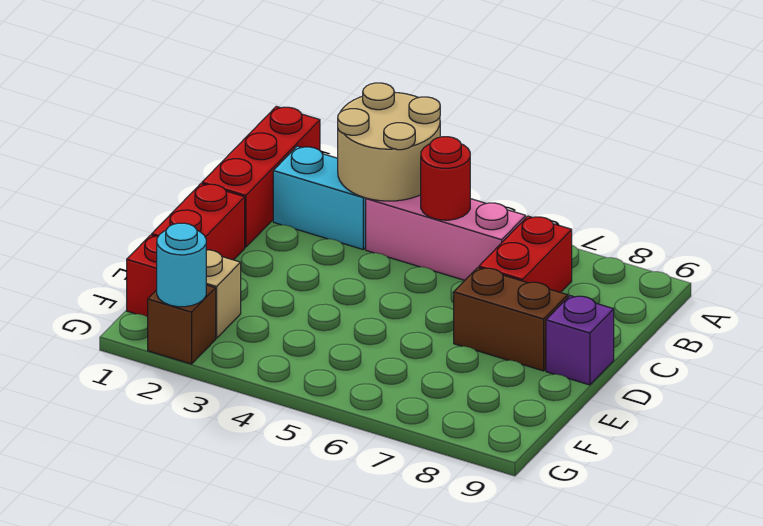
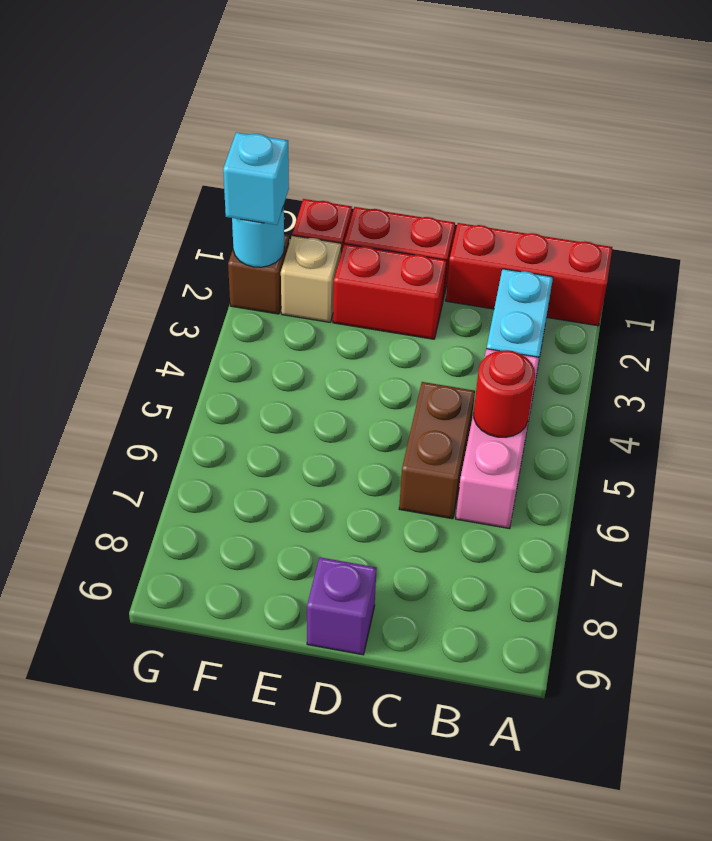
tan 2x2 round brick [338,83,440,201] -> none
red 1x2 brick [479,216,572,293] -> red 1x2 brick moved to [333,244,447,339]
brown 1x2 brick [454,268,568,371] -> brown 1x2 brick moved to [399,382,475,519]
none -> cyan 1x1 brick [223,132,289,225]

